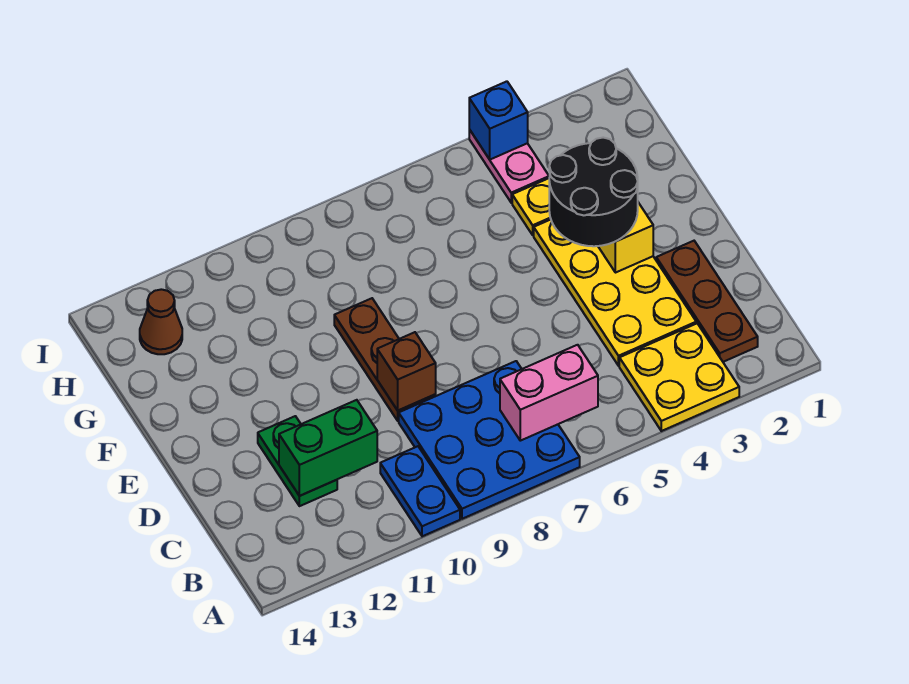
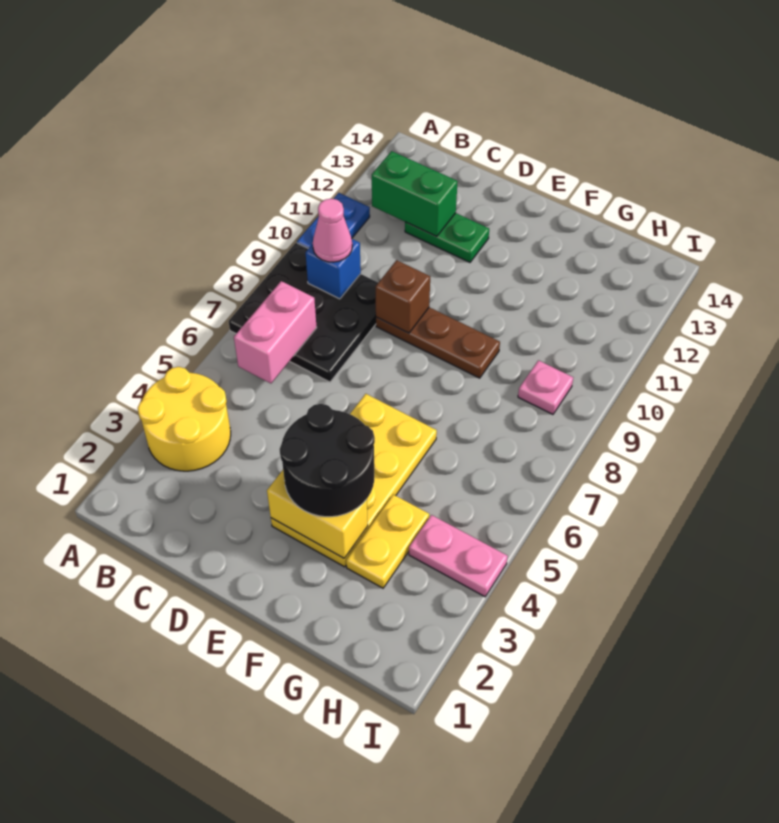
yellow 2x2 plate [619,323,739,431] -> yellow 2x2 round brick [138,367,231,471]
blue 3x3 plate [399,361,580,519] -> black 3x3 plate [229,243,378,382]
blue 1x2 plate [380,446,460,536] -> blue 1x2 plate turned to [297,193,370,249]
brown 1x3 plate [656,241,758,362] -> none
none -> pink 1x1 cone [313,199,352,262]
yellow 2x4 plate [534,220,696,366] -> yellow 2x4 plate turned to [271,394,437,567]
green 1x2 brick [279,400,377,496] -> green 1x2 brick turned to [372,151,458,237]
none -> pink 1x1 plate [518,360,573,414]
brown 1x1 cone [140,289,182,354] -> none
blue 1x1 brick [469,81,528,160] -> blue 1x1 brick moved to [306,239,361,299]

